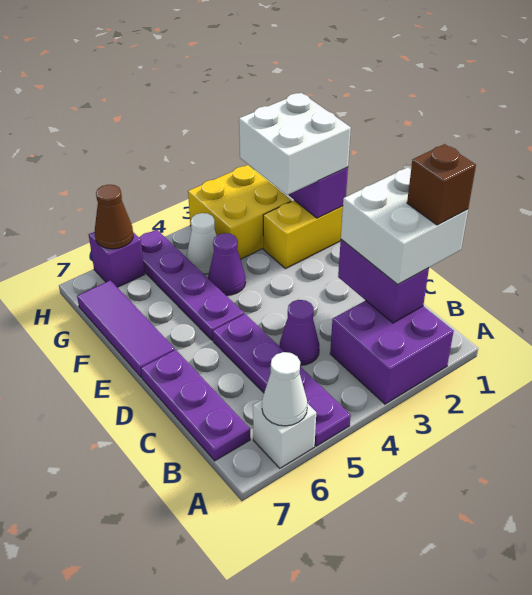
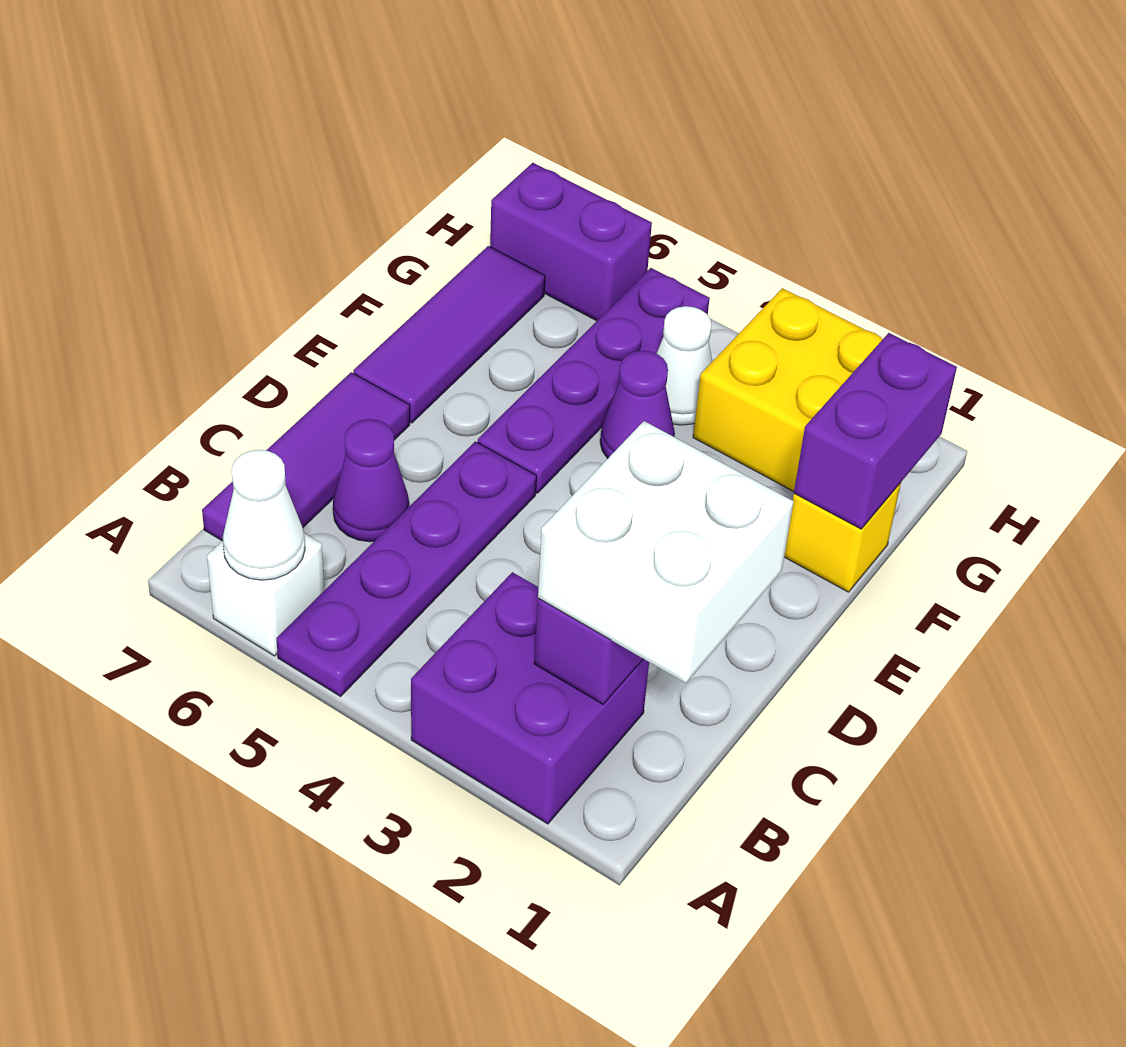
brown 1x1 brick [407,144,476,225] -> none
purple 1x3 plate [141,350,250,461] -> purple 1x3 tile [202,372,410,541]
purple 1x1 cone [279,300,319,365] -> purple 1x1 cone moved to [333,419,409,542]
yellow 1x2 brick [263,200,343,269] -> yellow 1x1 brick [784,483,901,592]
white 2x2 brick [239,93,351,195] -> none
purple 1x1 brick [89,232,145,287] -> purple 1x2 brick [490,163,652,321]
brown 1x1 cone [95,185,133,249] -> none

